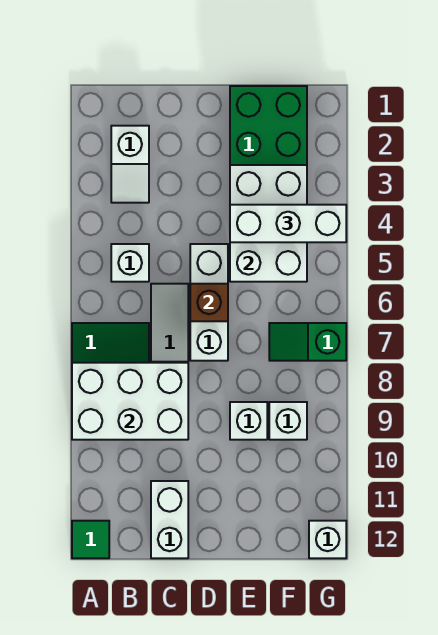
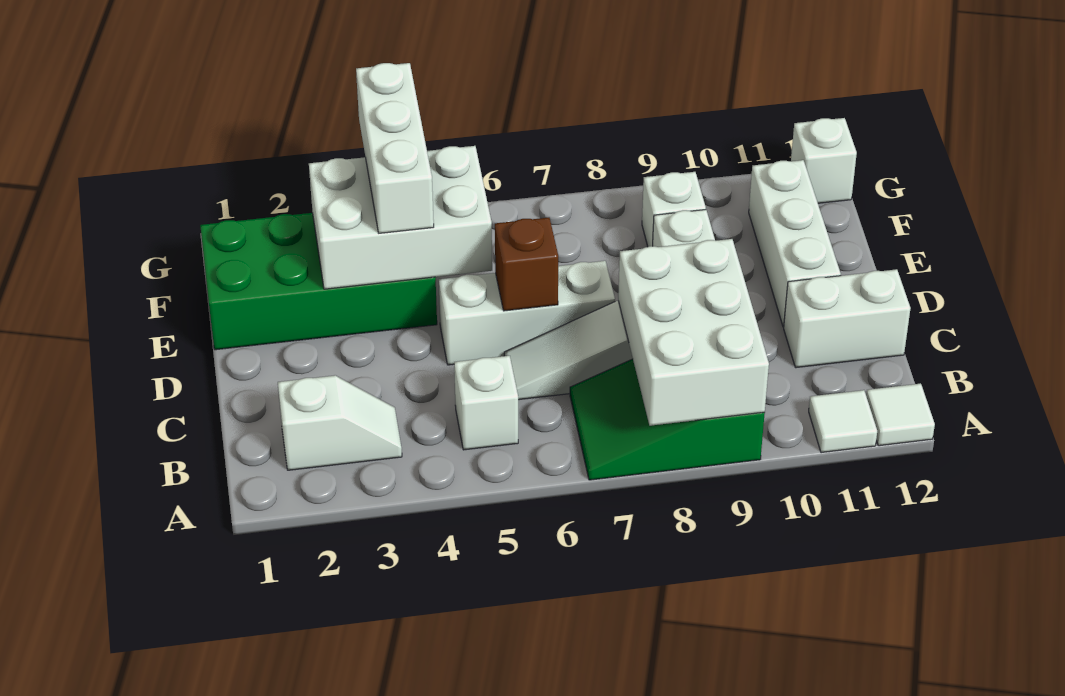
none -> white 1x1 tile [809,390,877,453]
green 1x1 tile [72,521,109,558] -> white 1x1 tile [866,383,935,446]
none -> white 1x3 brick [749,160,841,327]
green 1x2 slope [269,323,346,361] -> none

